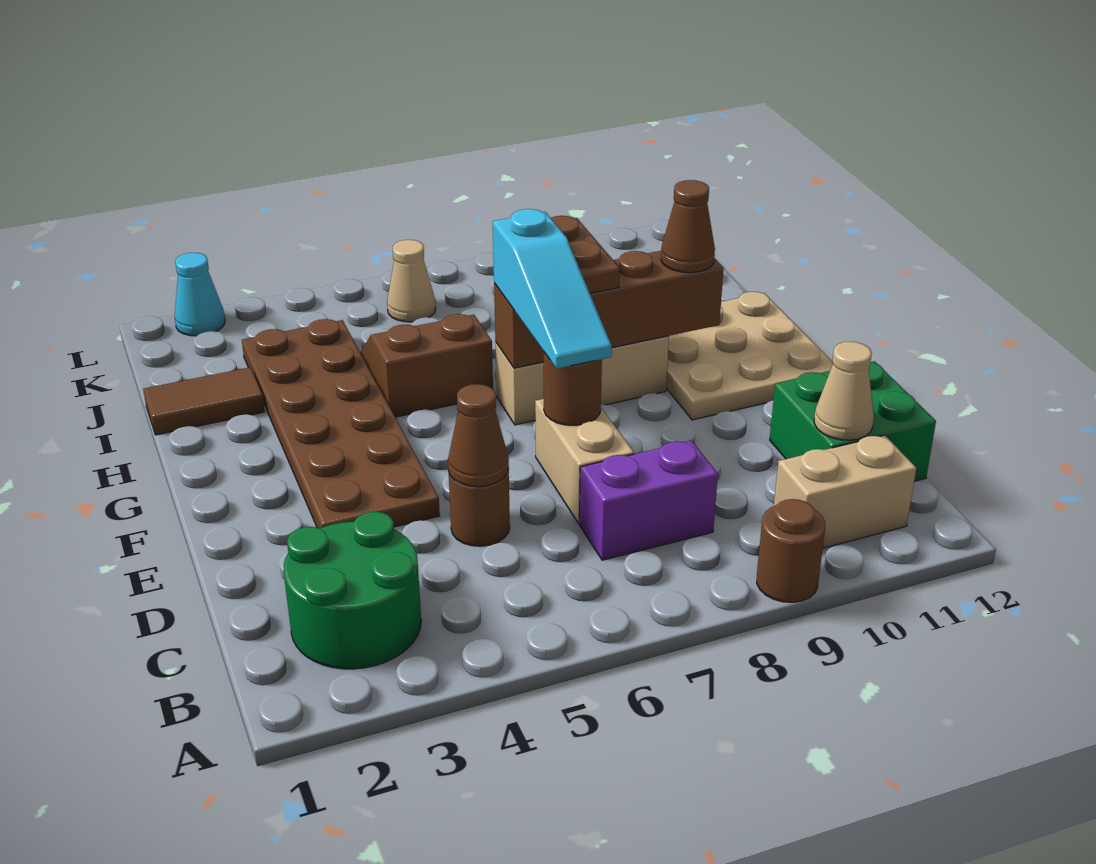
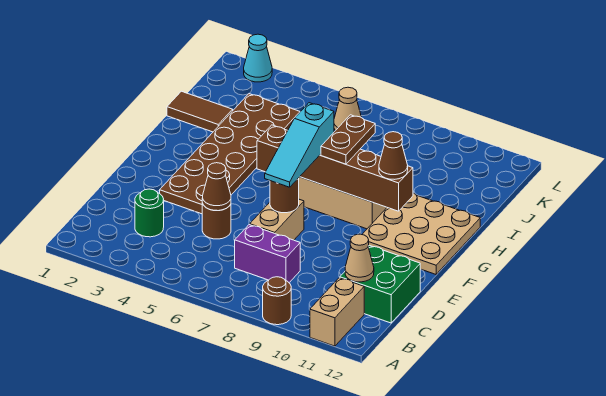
green 2x2 round brick [284,512,421,669] -> green 1x1 round brick [135,189,164,237]
tan 1x2 brick [774,435,916,548] -> tan 1x2 brick turned to [310,278,364,346]

